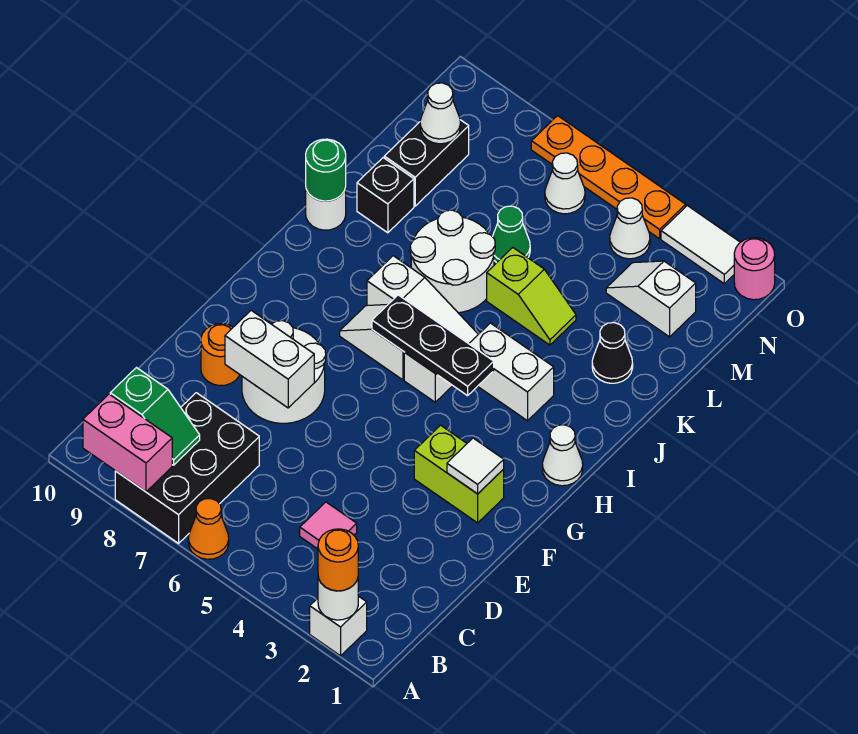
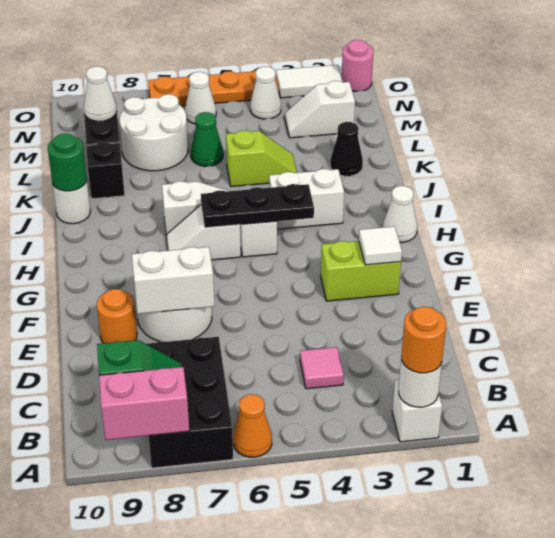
white 2x2 round brick [410,210,495,313] -> white 2x2 round brick moved to [119,94,188,171]

